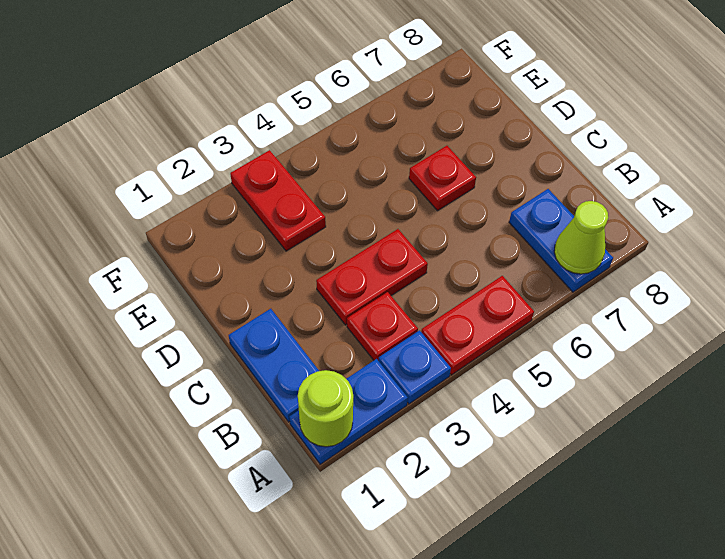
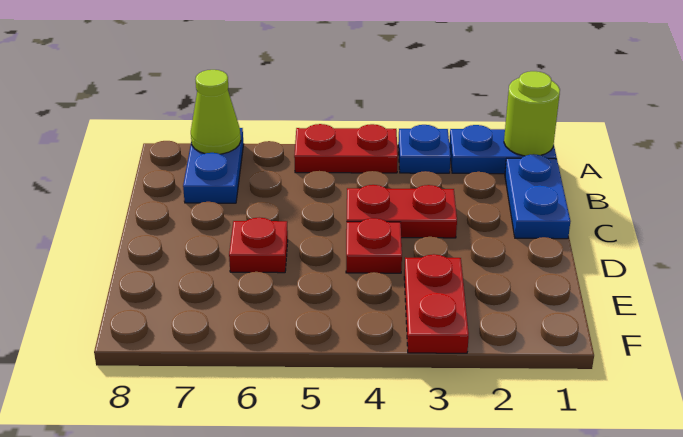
red 1x1 plate [347,292,418,361] -> red 1x1 plate moved to [346,218,402,273]

